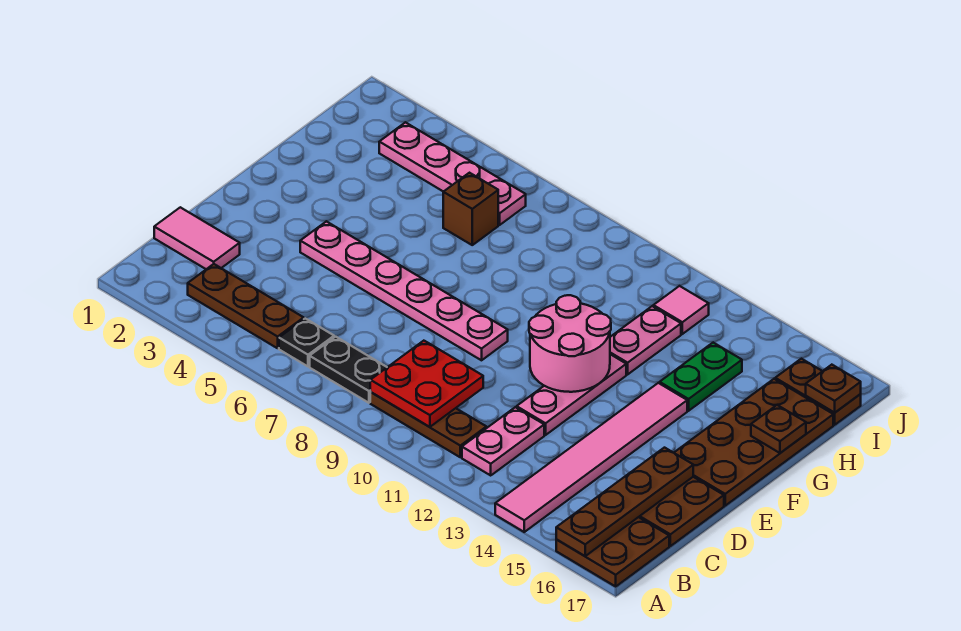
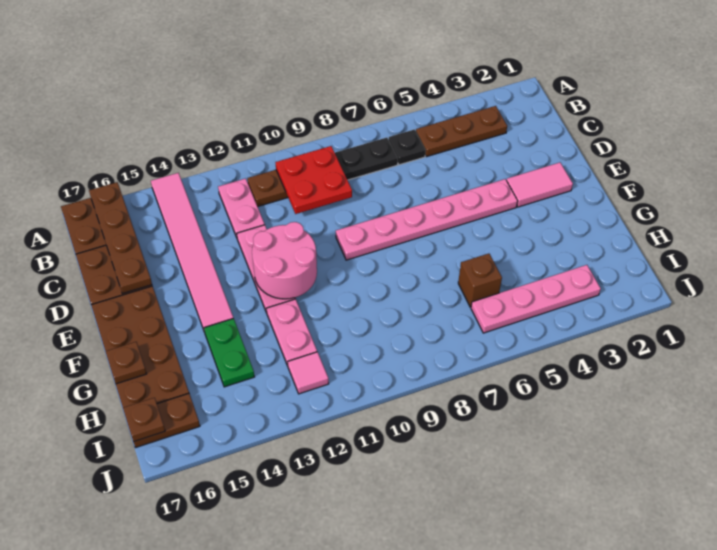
pink 1x2 tile [154,207,240,269] -> pink 1x2 tile moved to [506,162,573,207]

